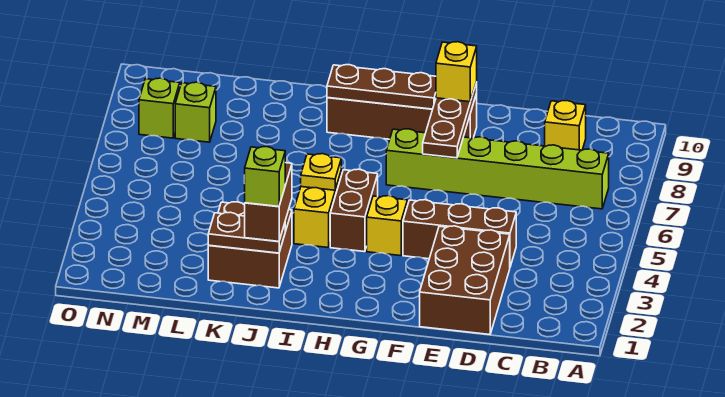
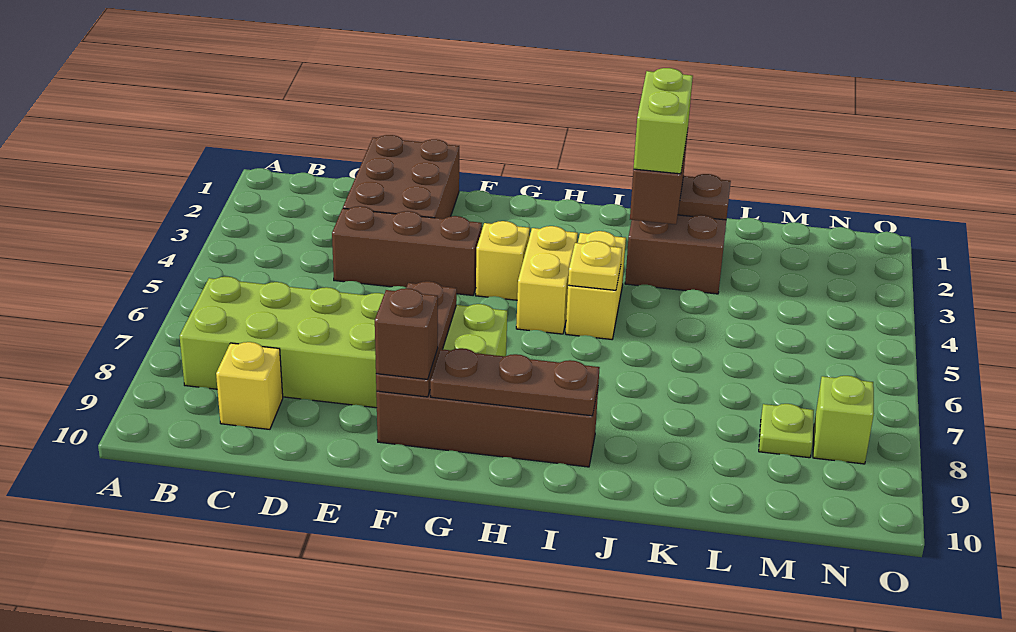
lime 1x6 brick [386,129,609,209] -> lime 2x6 brick [180,277,507,408]
yellow 1x1 brick [436,42,477,102] -> brown 1x1 brick [375,288,438,379]
brown 1x2 brick [330,169,378,252] -> yellow 1x2 brick [516,226,578,334]
lime 1x1 brick [244,147,285,206] -> lime 1x2 brick [634,68,693,174]
lime 1x1 brick [175,82,216,142] -> lime 1x1 plate [759,404,814,458]

